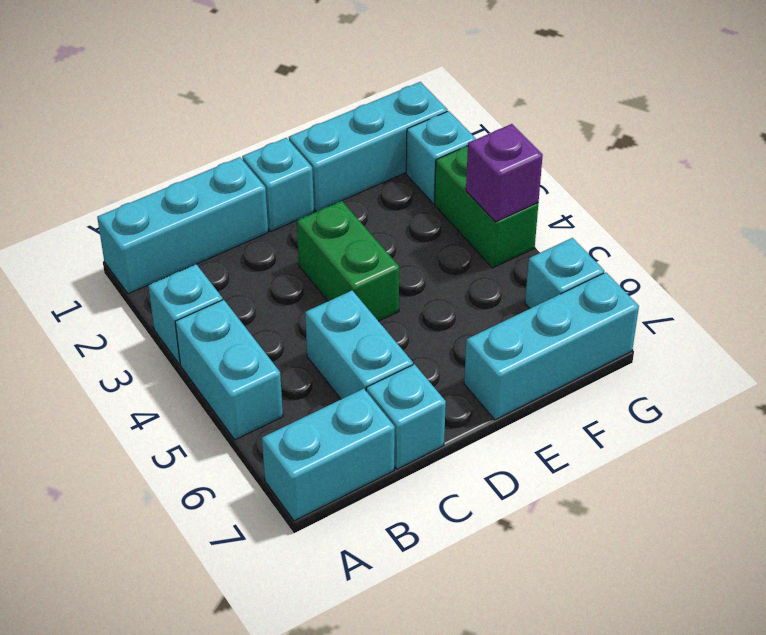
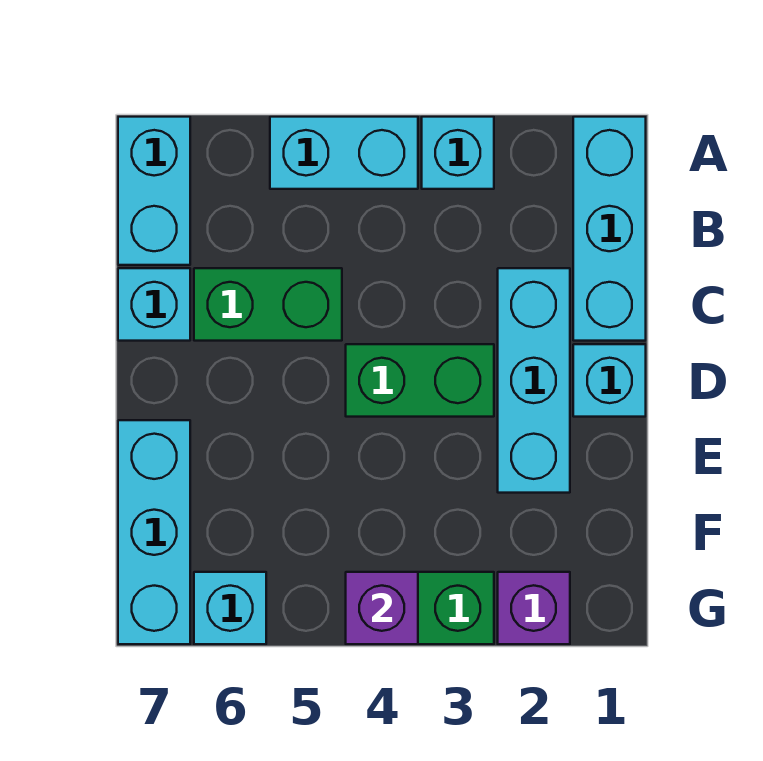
cyan 1x2 brick [305,291,413,399] -> green 1x2 brick [194,268,342,341]
cyan 1x3 brick [289,82,447,212] -> cyan 1x3 brick moved to [498,268,570,493]
cyan 1x1 brick [406,111,476,203] -> purple 1x1 brick [498,572,570,644]

